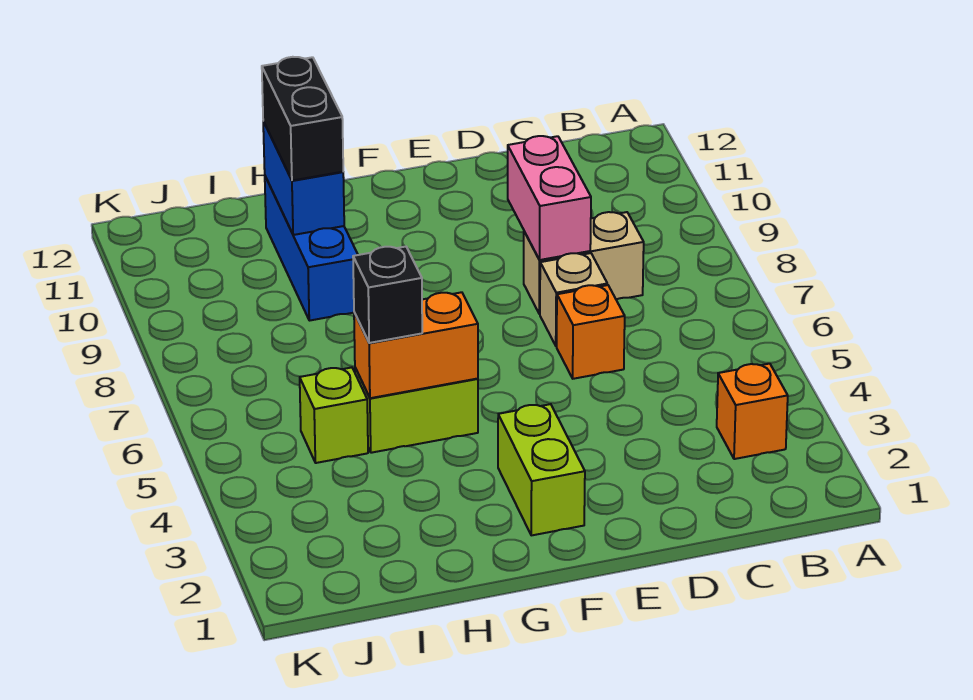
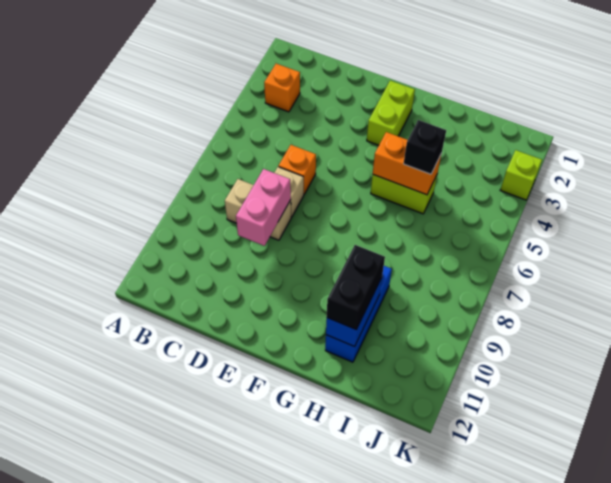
lime 1x1 brick [300,368,368,463] -> lime 1x1 brick moved to [500,150,542,200]

